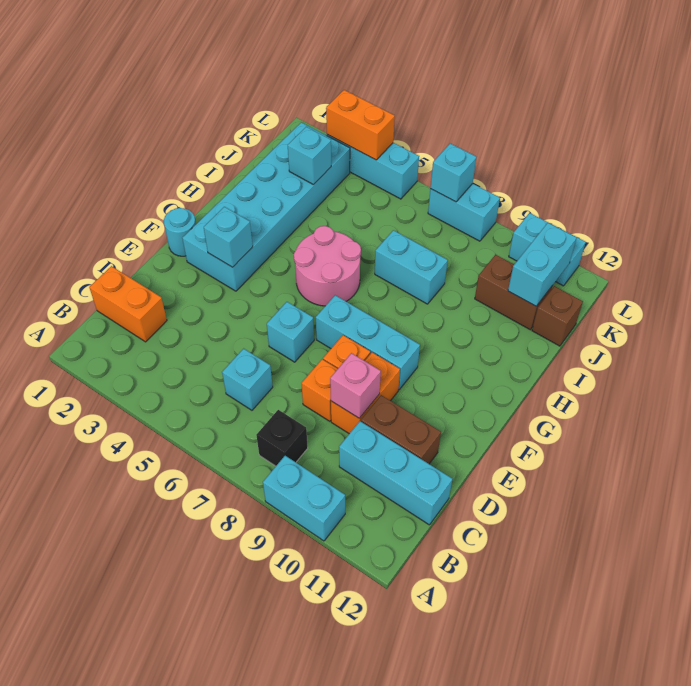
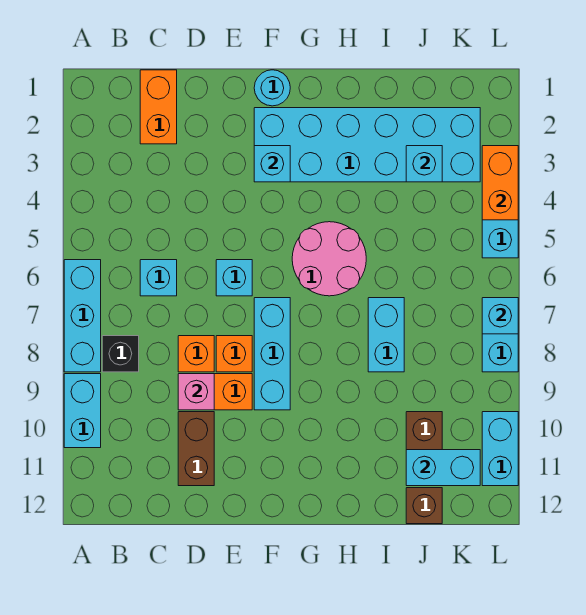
cyan 1x3 brick [339,421,452,525] -> cyan 1x3 brick moved to [64,260,101,372]

